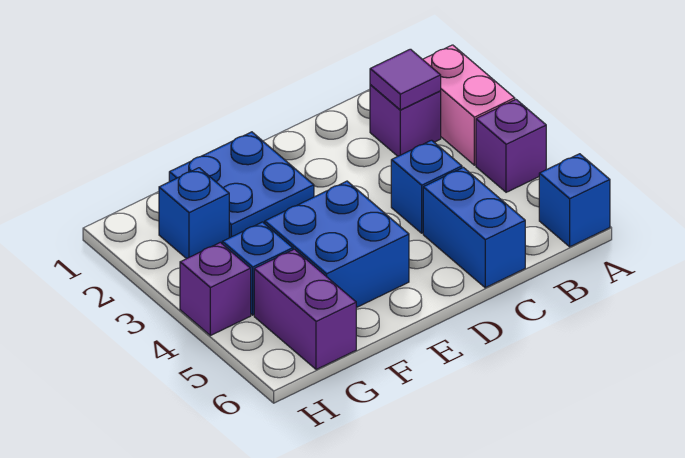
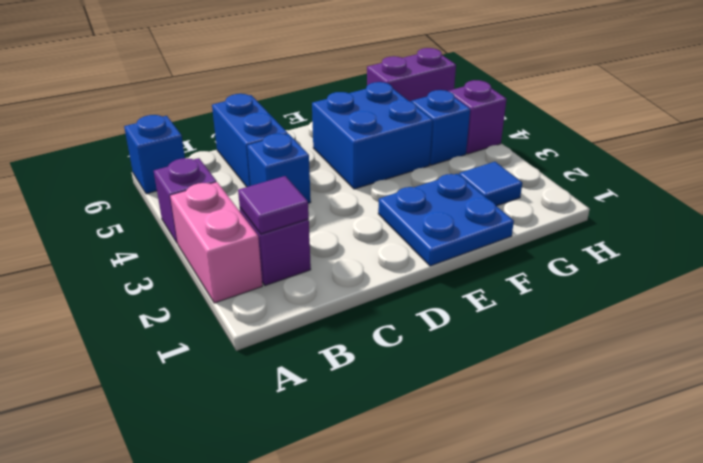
blue 1x1 brick [159,168,229,259] -> blue 1x1 tile [459,162,522,206]
purple 1x2 brick [254,249,356,370] -> purple 1x2 brick turned to [367,48,456,102]

